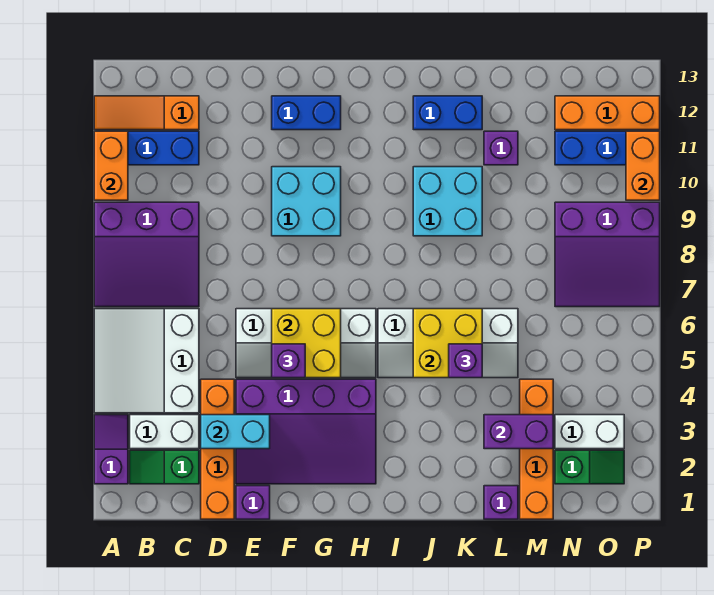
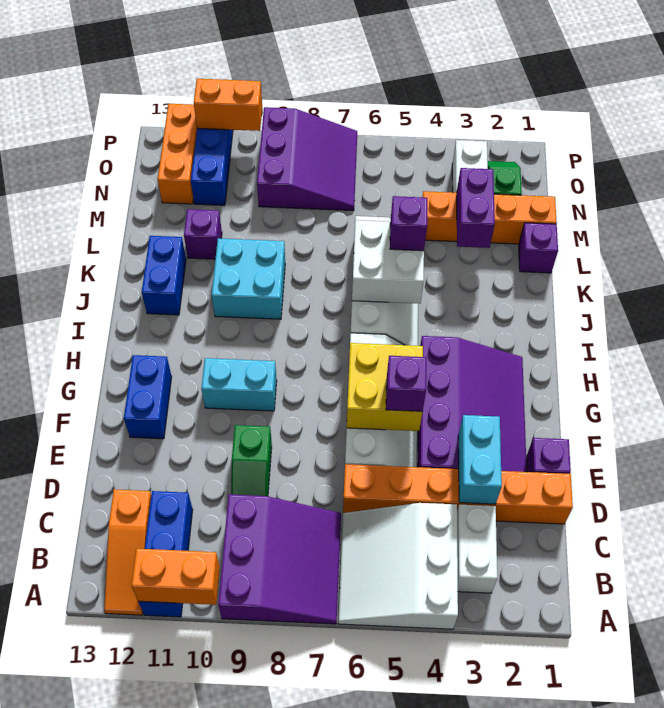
purple 1x2 slope [94,415,128,484] -> none
white 3x3 slope [94,309,199,413] -> white 3x3 slope turned to [338,503,458,629]
green 1x2 slope [130,450,199,484] -> green 1x2 slope moved to [231,425,272,496]
orange 1x4 brick [201,379,234,519] -> orange 1x6 brick [343,464,573,524]
cyan 2x2 brick [272,167,341,236] -> cyan 1x2 brick [201,358,277,411]
yellow 2x2 brick [413,309,482,378] -> white 2x2 brick [352,220,424,304]

